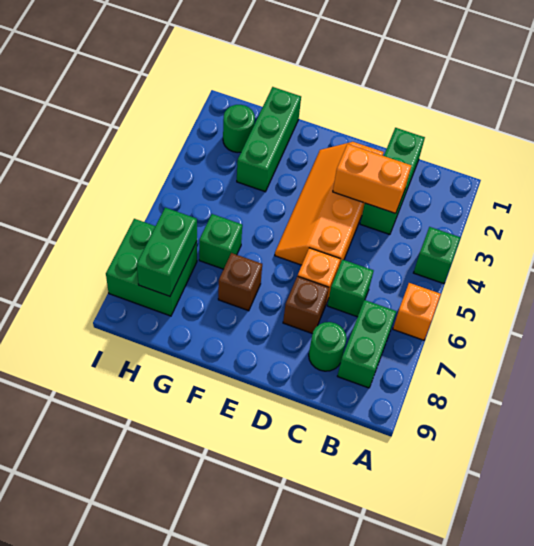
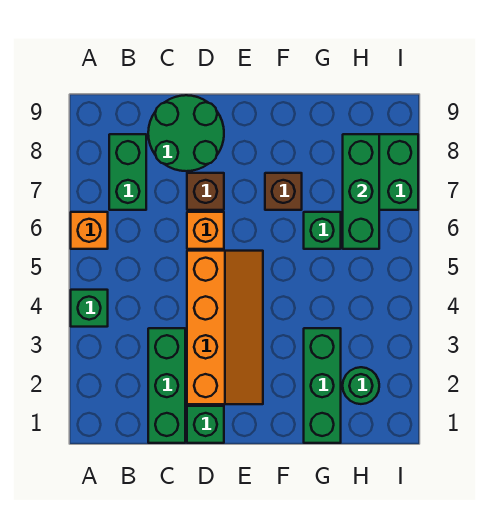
orange 1x2 brick [333,144,411,213] -> none
green 1x1 brick [327,259,374,317] -> green 1x1 brick moved to [187,406,224,443]
green 1x1 round brick [309,322,347,371] -> green 2x2 round brick [148,95,224,171]
green 1x2 brick [137,208,197,296] -> green 1x3 brick [343,134,379,249]

